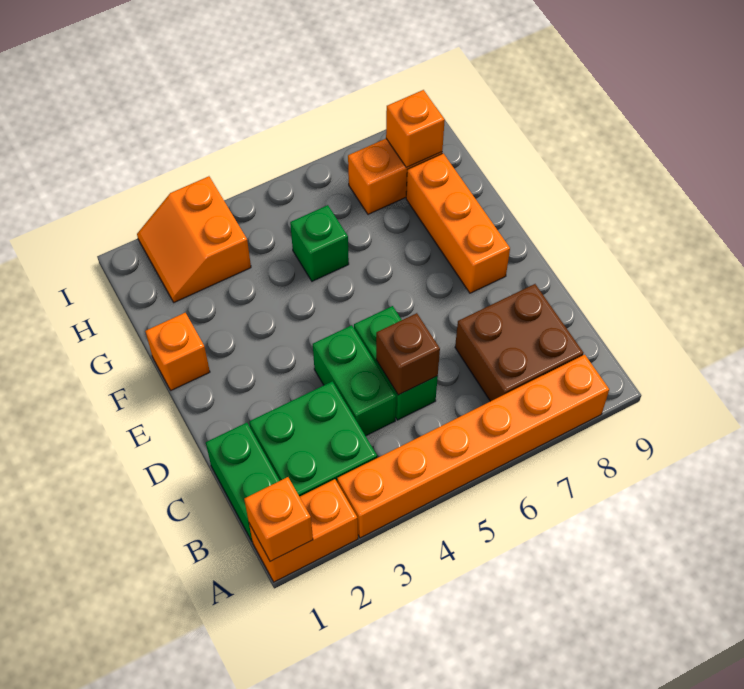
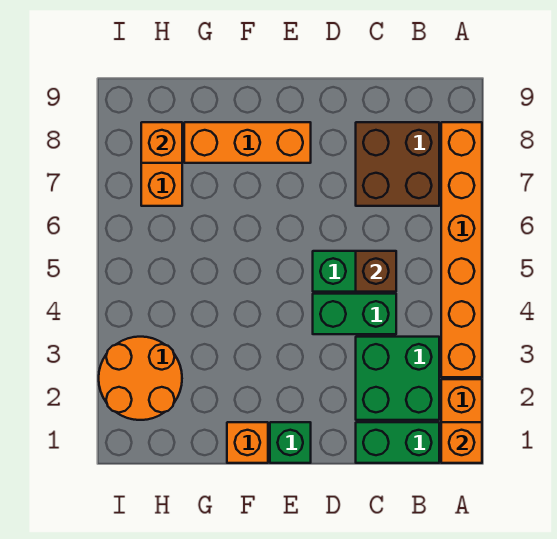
green 1x1 brick [290,205,349,281] -> green 1x1 brick moved to [270,422,311,463]
orange 2x2 slope [137,176,251,302] -> orange 2x2 round brick [99,337,182,420]

